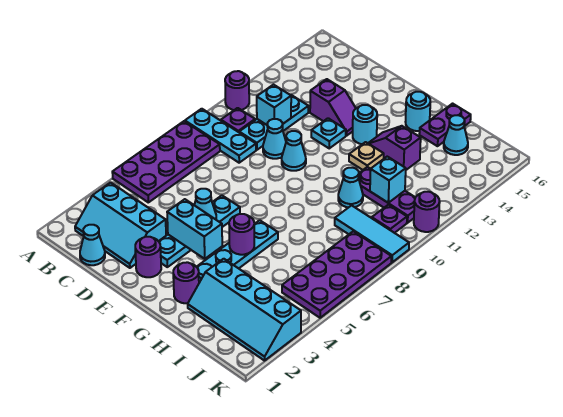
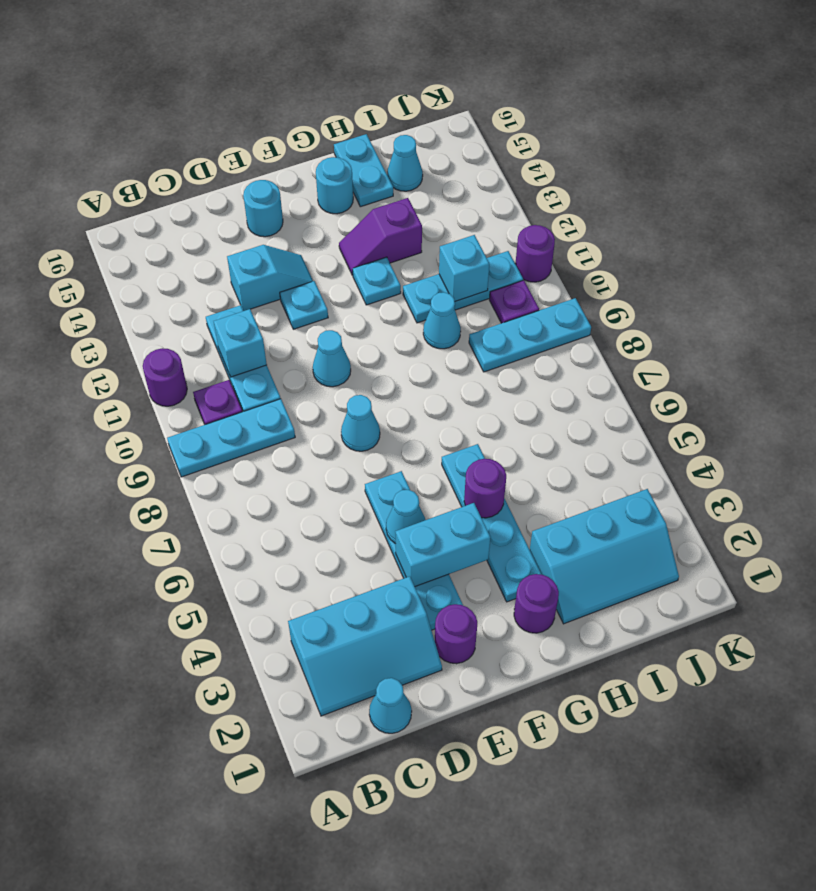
purple 2x4 plate [112,121,220,202] -> none
cyan 1x1 cone [263,119,286,159] -> cyan 1x1 cone moved to [341,395,380,451]
purple 1x2 slope [310,79,356,136] -> cyan 1x2 slope [227,245,313,311]
cyan 1x1 round brick [353,105,377,144] -> cyan 1x1 round brick moved to [243,180,283,237]
tan 1x1 plate [349,142,384,170] -> cyan 1x1 plate [353,257,401,305]
cyan 2x4 slope [188,259,301,361] -> cyan 2x3 slope [530,489,679,624]
purple 1x3 plate [359,167,415,223] -> cyan 1x3 plate [403,251,523,323]
purple 1x2 plate [419,104,471,146] -> cyan 1x2 plate [334,134,393,207]
cyan 1x3 tile [335,205,409,262] -> cyan 1x3 plate [469,298,591,372]
purple 2x4 plate [282,231,391,318] -> none

